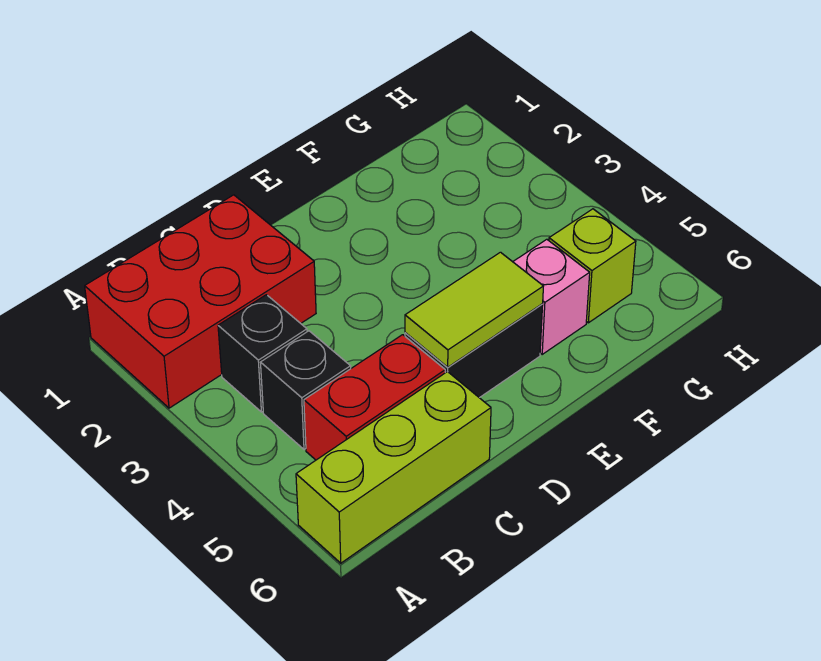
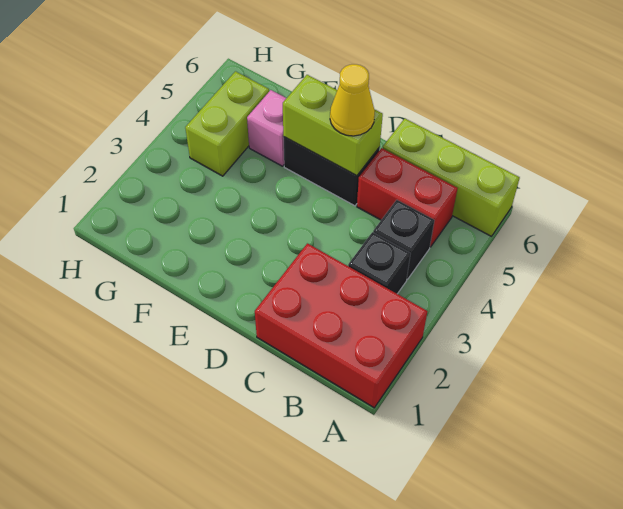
lime 1x2 tile [405,252,543,367] -> lime 1x2 brick [283,75,383,176]
none -> yellow 1x1 cone [330,64,375,136]
lime 1x1 brick [549,209,636,323] -> lime 1x2 brick [185,71,269,176]

